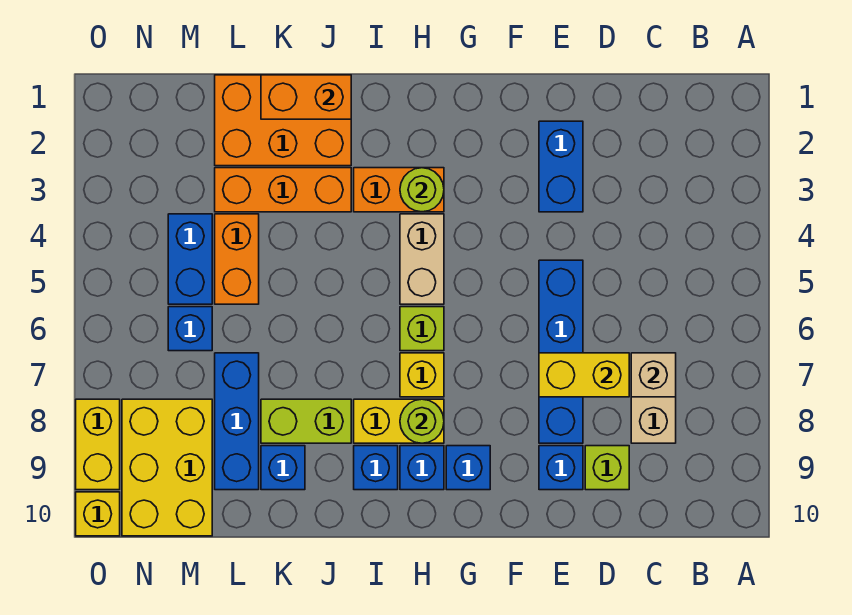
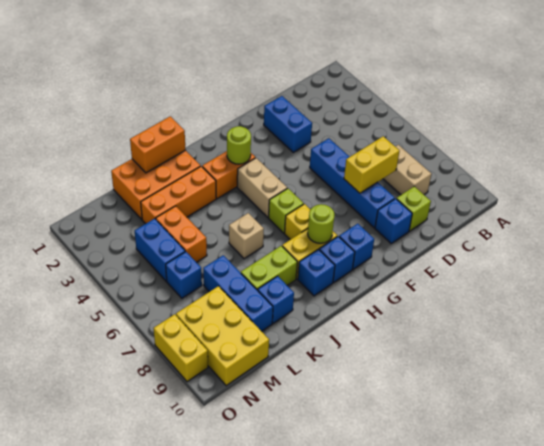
tan 1x1 brick [631,353,676,397] -> tan 1x1 brick moved to [229,213,264,259]
yellow 1x1 brick [76,492,120,536] -> none

